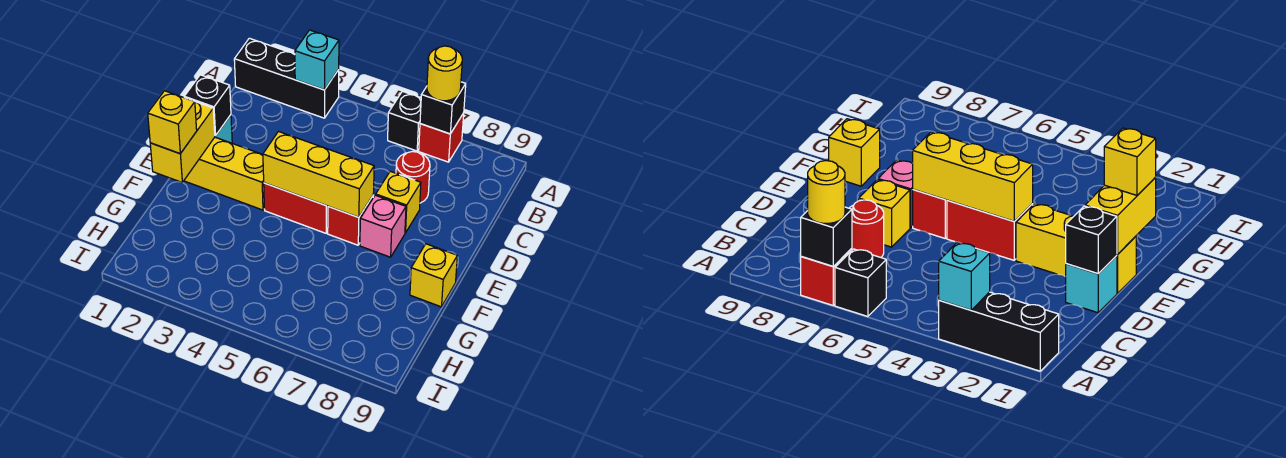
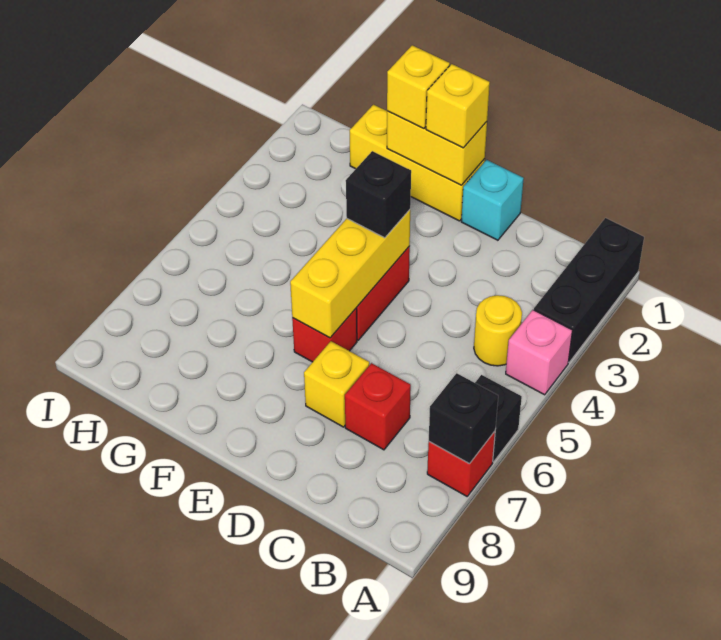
cyan 1x1 brick [295,30,339,90] -> none
yellow 1x1 round brick [427,46,462,101] -> yellow 1x1 round brick moved to [474,295,522,366]
red 1x1 round brick [396,152,430,203] -> red 1x1 brick [345,363,411,450]
black 1x1 brick [184,75,231,136] -> black 1x1 brick moved to [346,151,411,238]
yellow 1x3 brick [184,137,264,210] -> yellow 1x3 brick turned to [350,105,485,221]
pink 1x1 brick [360,195,406,257] -> pink 1x1 brick moved to [506,310,573,395]
yellow 1x1 brick [410,244,457,307] -> yellow 1x1 brick moved to [426,64,490,148]

